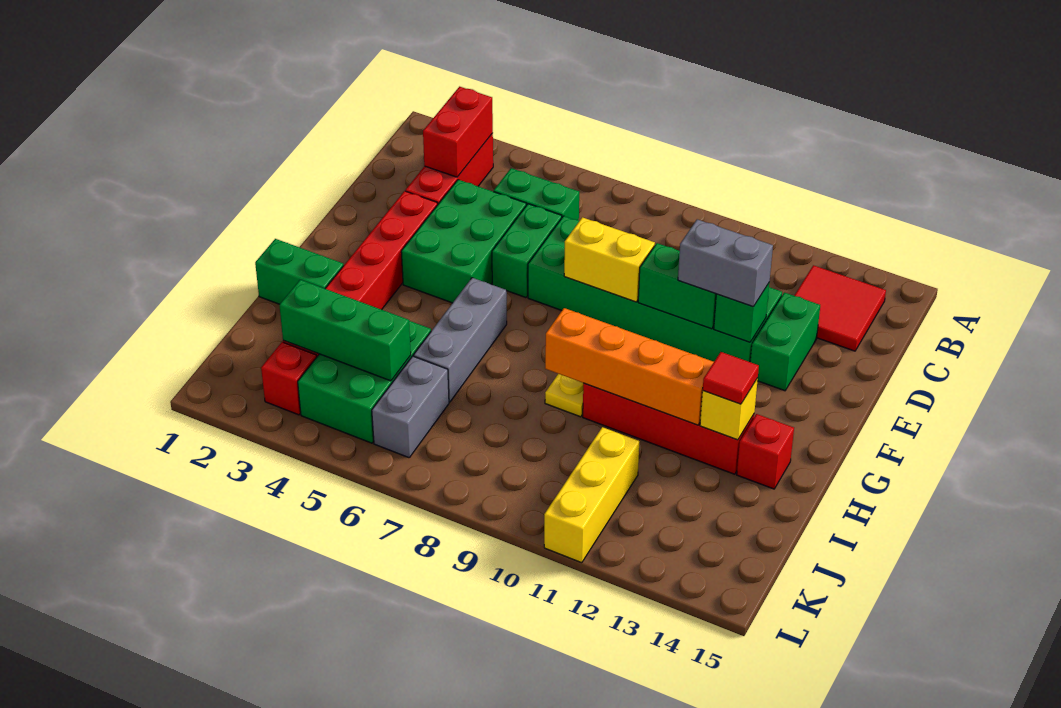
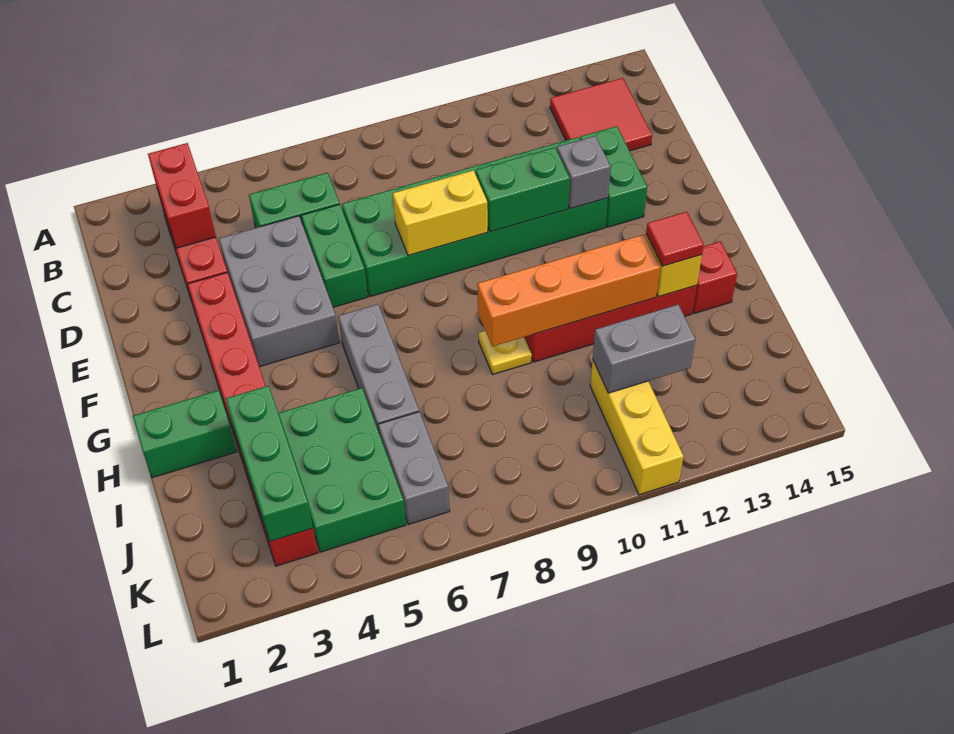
green 2x3 brick [401,180,526,303] -> grey 2x3 brick [219,216,340,367]
grey 1x2 brick [678,219,773,307] -> grey 1x2 brick moved to [593,305,695,393]
green 1x1 brick [714,283,769,342] -> grey 1x1 brick [557,136,611,209]
green 1x3 brick [279,280,411,381] -> green 1x3 brick turned to [226,386,313,542]

